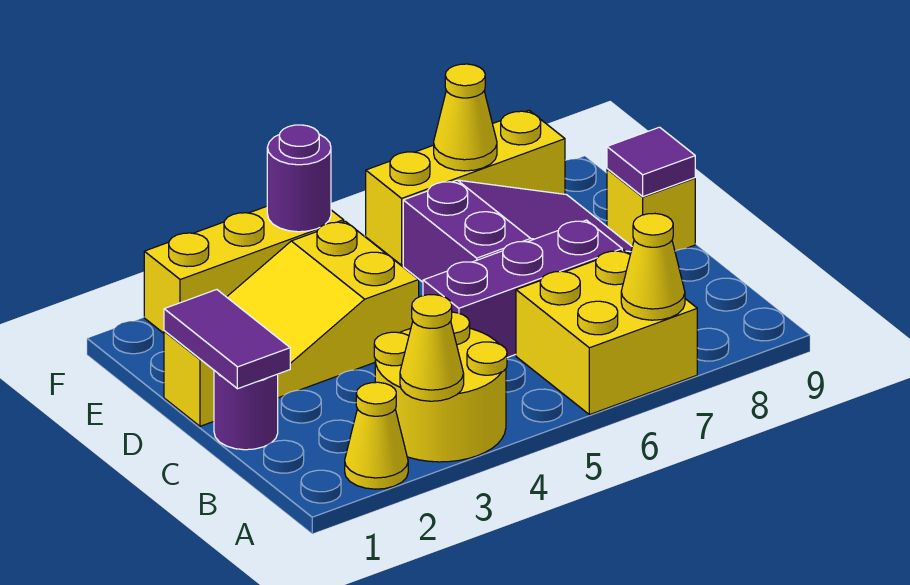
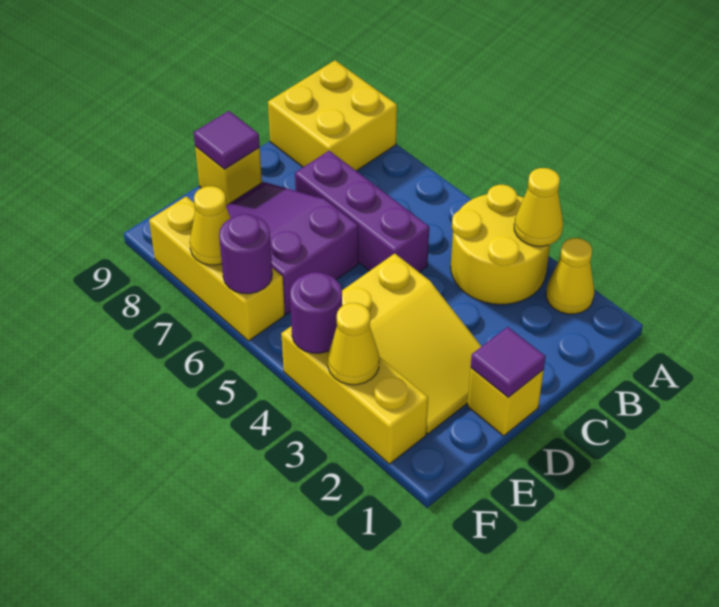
yellow 2x2 brick [516,250,697,415] -> yellow 2x2 brick moved to [268,60,397,171]
yellow 1x1 cone [621,213,685,320] -> yellow 1x1 cone moved to [328,303,379,385]
purple 1x1 round brick [214,371,278,450] -> purple 1x1 round brick moved to [219,214,272,294]
purple 1x2 tile [164,290,290,389] -> purple 1x1 tile [471,327,546,397]

